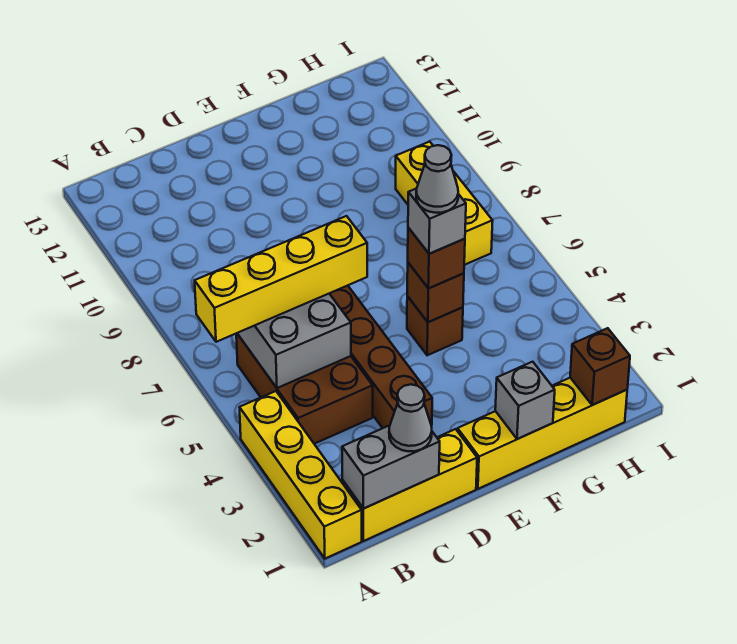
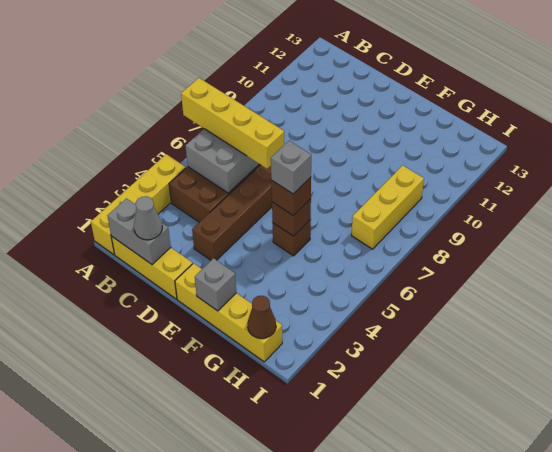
grey 1x1 cone [416,145,458,213] -> none
brown 1x1 brick [570,328,630,405] -> brown 1x1 cone [247,296,276,338]

